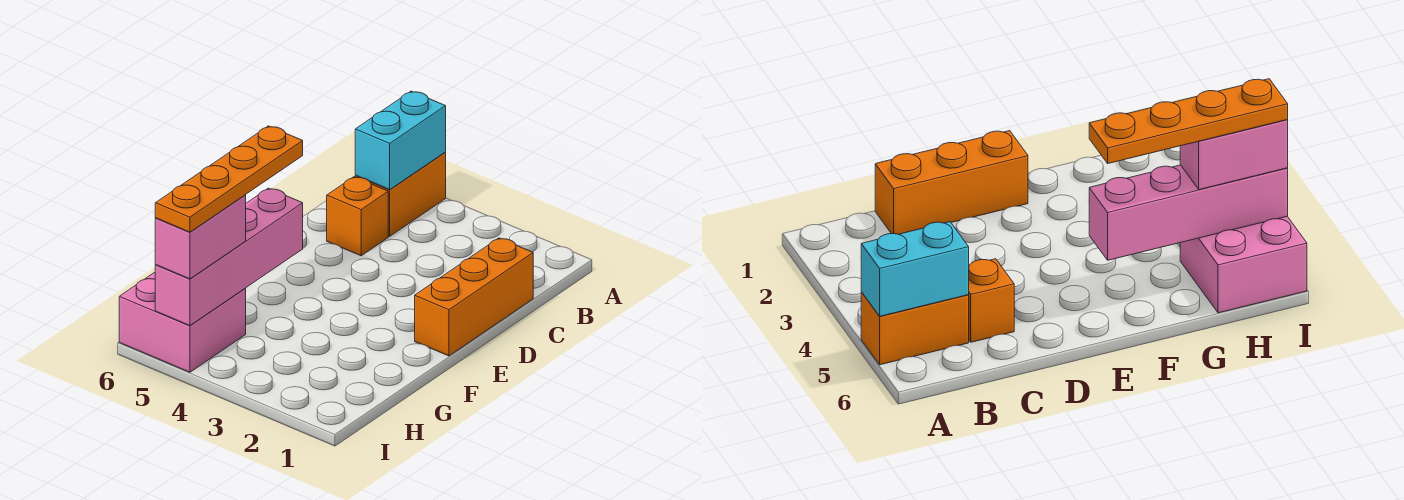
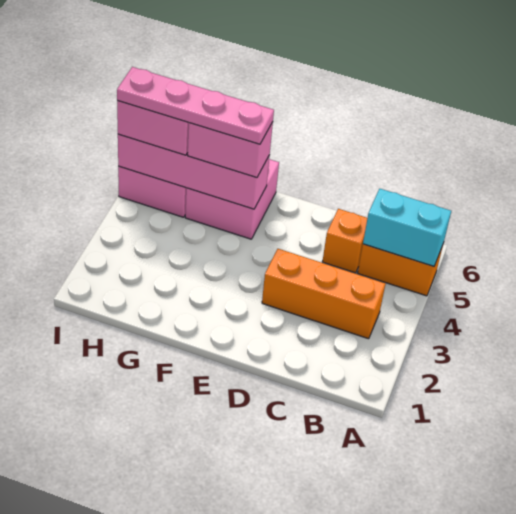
orange 1x3 brick [415,238,533,356] -> orange 1x3 brick moved to [262,249,386,339]
none -> pink 2x2 brick [185,159,279,239]
none -> pink 1x2 brick [188,122,273,178]
orange 1x4 plate [155,126,303,232] -> pink 1x4 plate [117,67,274,144]

